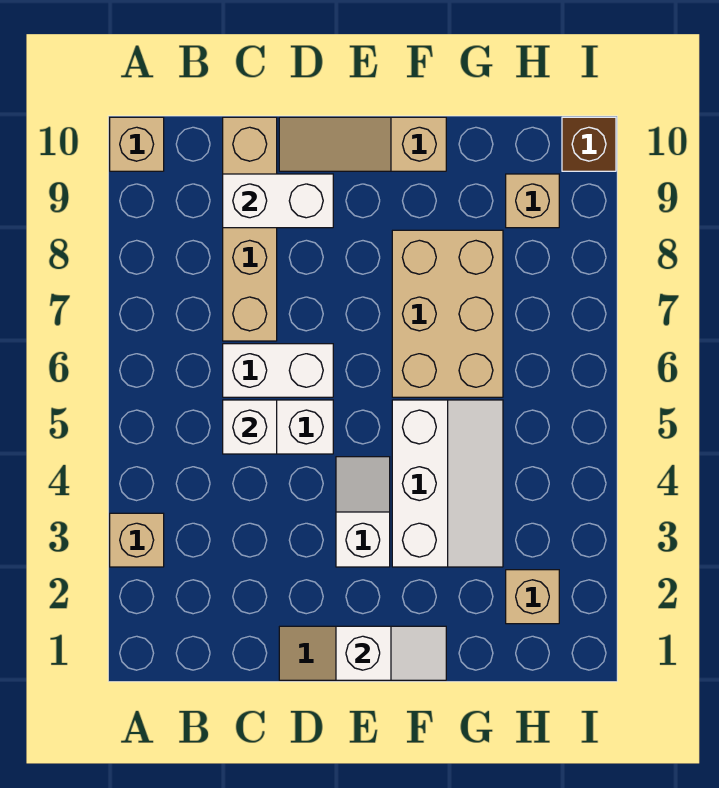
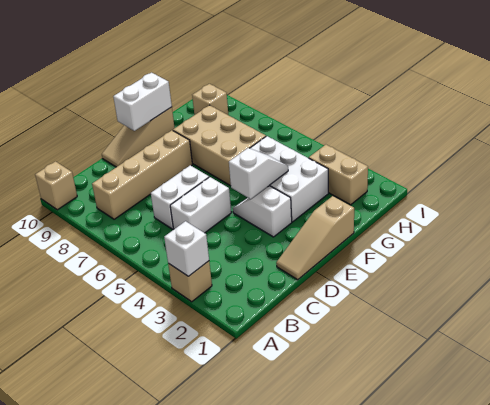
white 1x1 brick [223,400,277,454] -> white 1x1 brick moved to [164,221,209,276]
tan 1x4 brick [223,117,277,341] -> tan 1x4 brick turned to [92,130,192,219]
white 1x2 brick [223,174,333,228] -> white 1x2 brick moved to [113,73,172,131]
white 1x2 slope [336,626,446,680] -> white 1x2 slope moved to [229,148,288,199]
white 2x3 slope [392,400,503,567] -> white 2x3 brick [250,136,328,222]
tan 1x1 brick [506,570,559,624] -> tan 1x2 brick [309,145,368,205]
brown 1x1 brick [562,117,616,171] -> none

